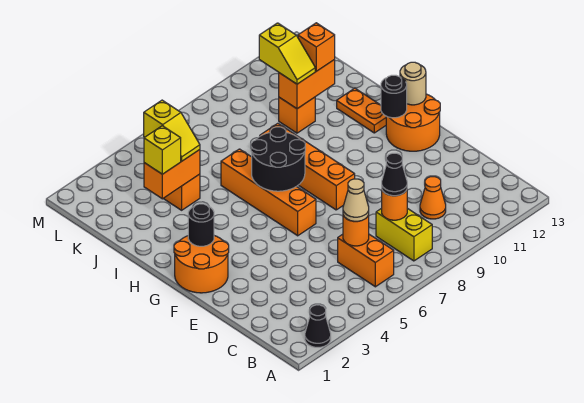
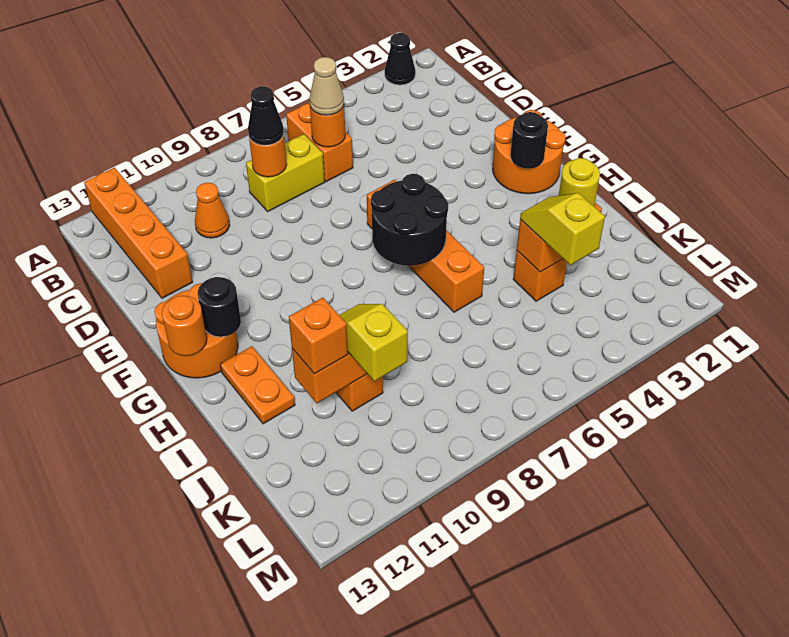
yellow 1x2 brick [376,208,432,261] -> yellow 1x2 brick turned to [246,134,325,211]
orange 1x4 brick [260,123,355,210] -> orange 1x4 brick moved to [84,168,193,298]
tan 1x1 round brick [400,62,426,105] -> orange 1x1 round brick [162,296,207,356]
yellow 1x1 brick [144,126,181,174] -> yellow 1x1 round brick [559,158,600,206]

